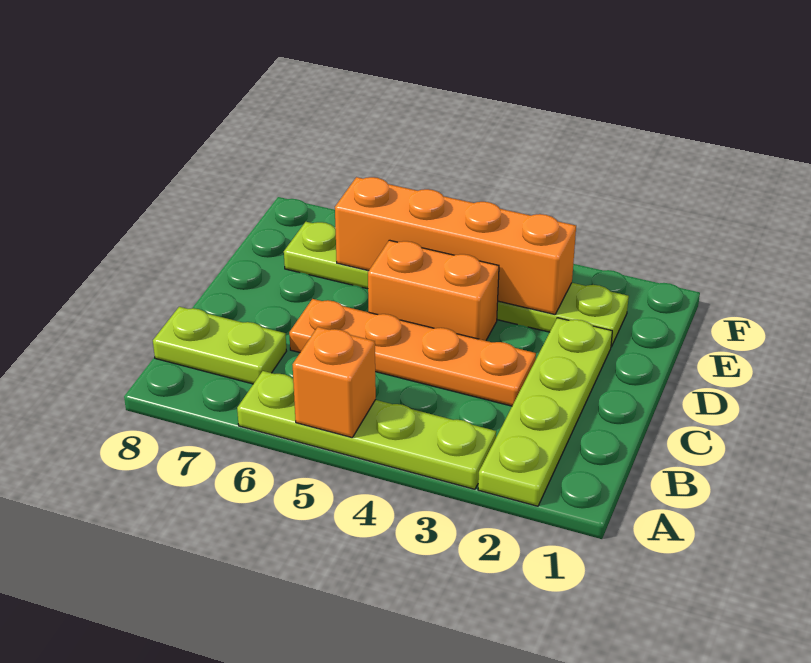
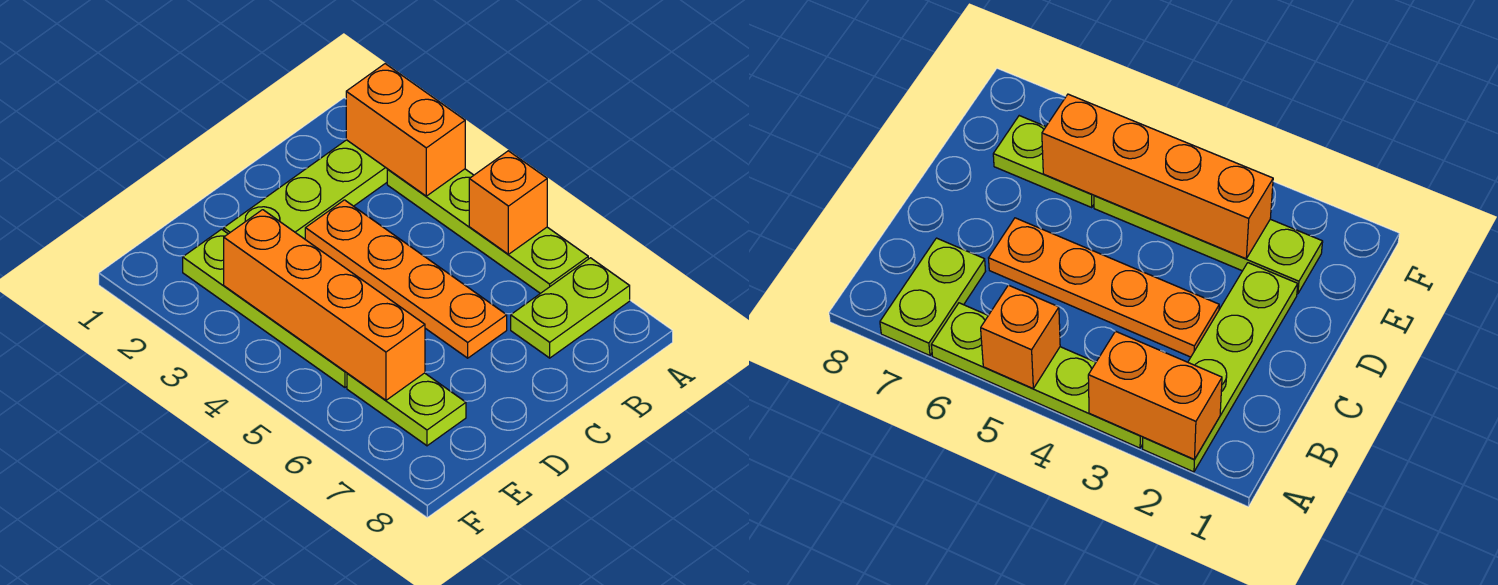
lime 1x2 plate [153,307,286,384] -> lime 1x2 plate turned to [511,258,630,358]
orange 1x2 brick [368,240,499,341] -> orange 1x2 brick moved to [346,64,465,196]

